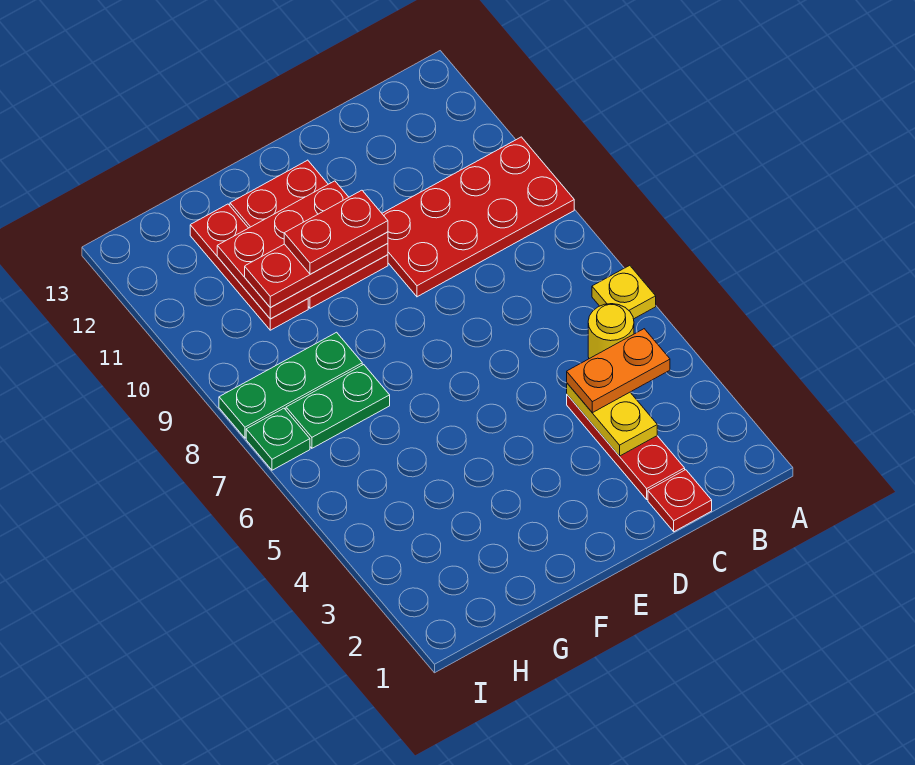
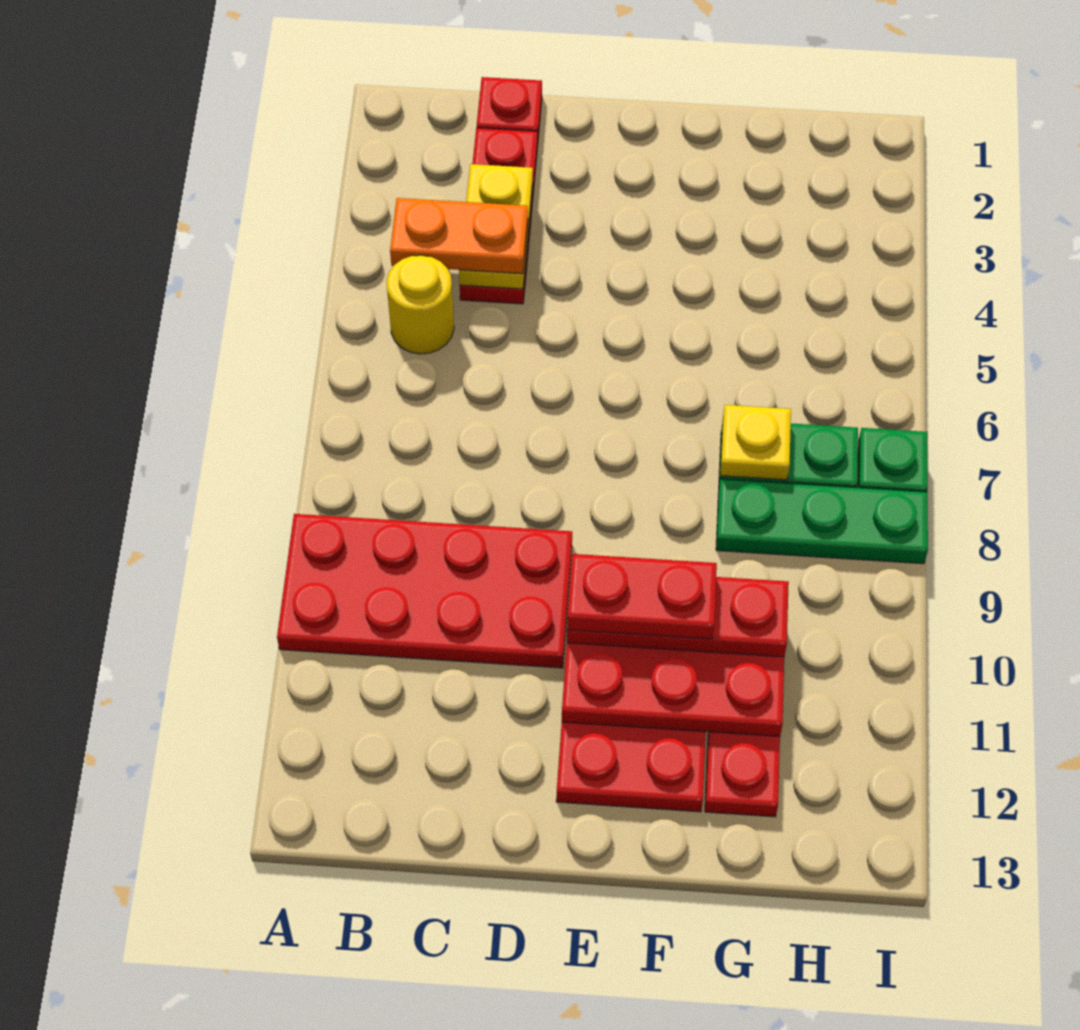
yellow 1x1 plate [592,265,656,319] -> yellow 1x1 plate moved to [720,405,791,480]

